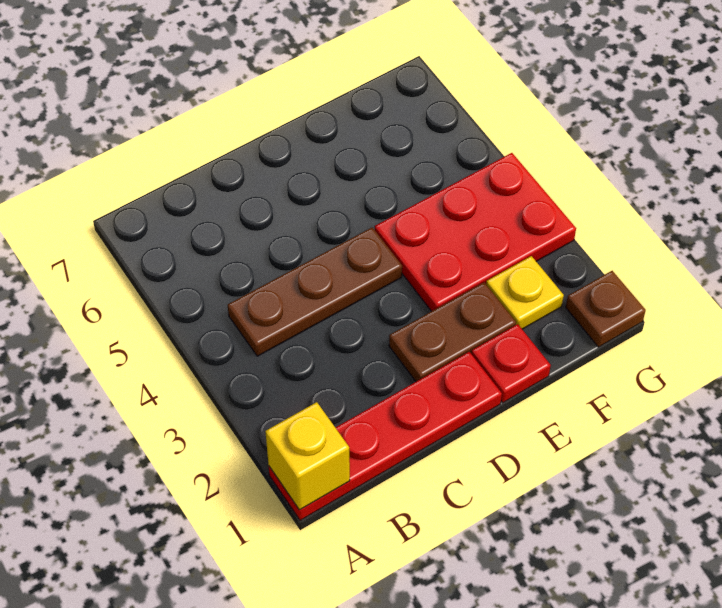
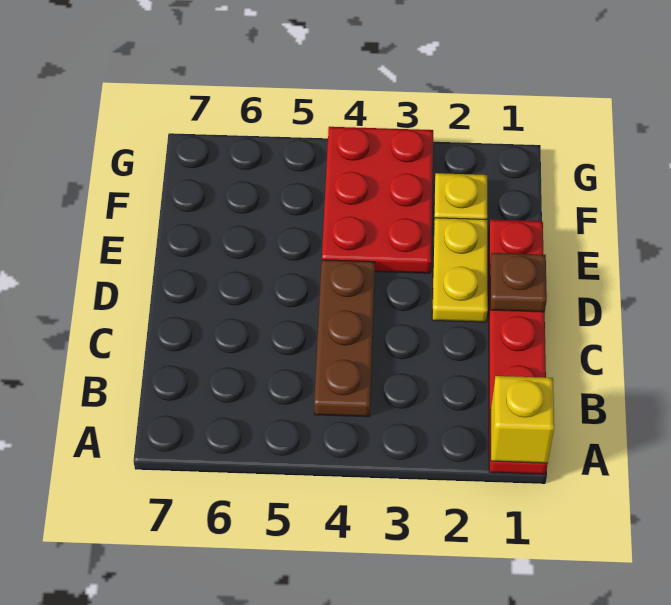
brown 1x2 plate [389,282,516,381] -> yellow 1x2 plate [432,218,488,322]
brown 1x1 plate [566,271,646,347] -> brown 1x1 plate moved to [490,253,547,312]

